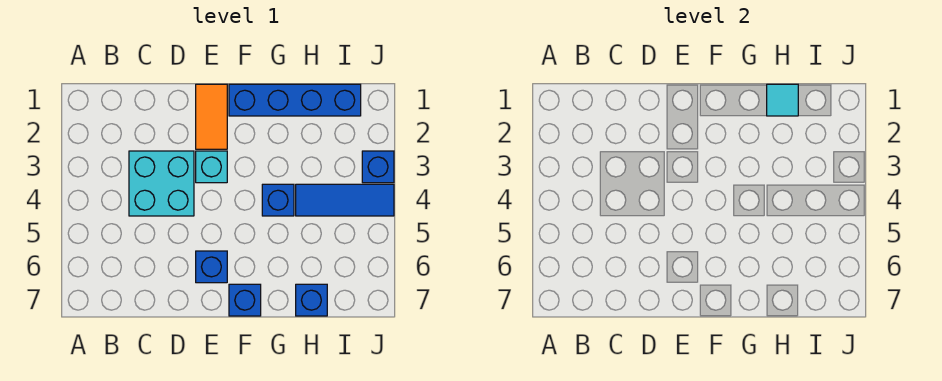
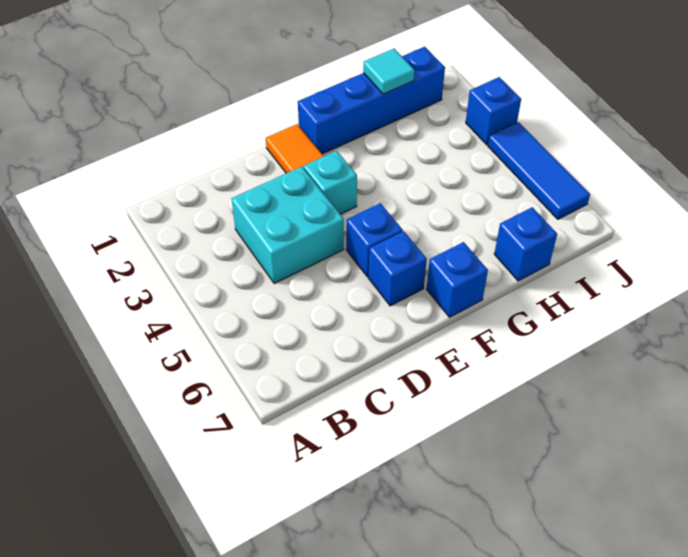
blue 1x1 brick [262,184,294,216] -> blue 1x1 brick moved to [346,203,403,277]
blue 1x3 tile [296,184,394,216] -> blue 1x3 tile turned to [488,122,590,219]

